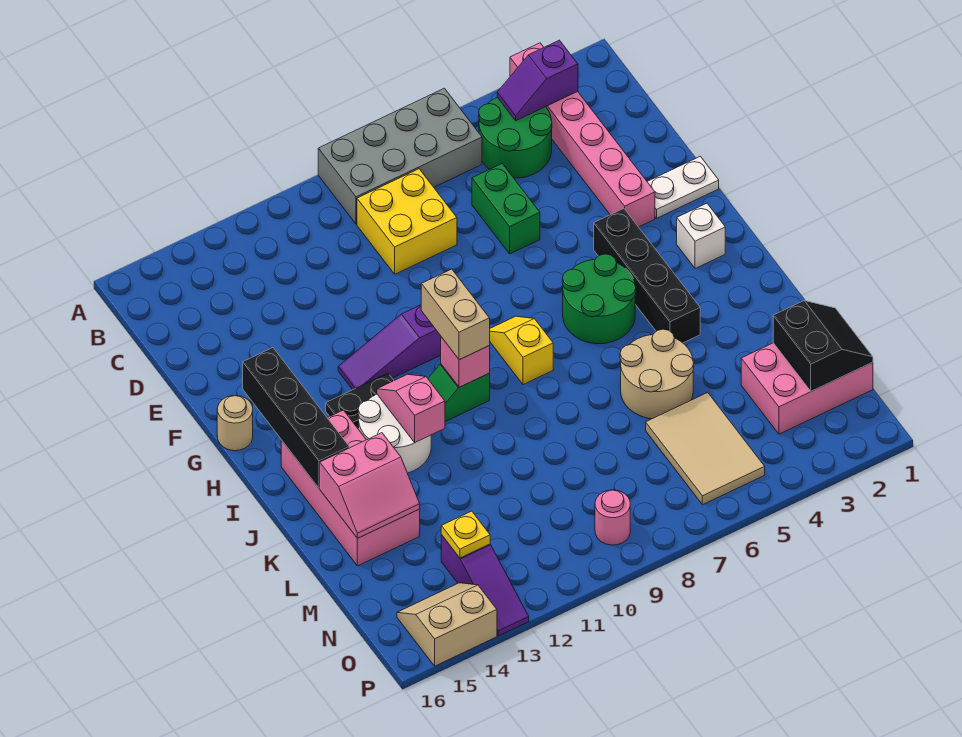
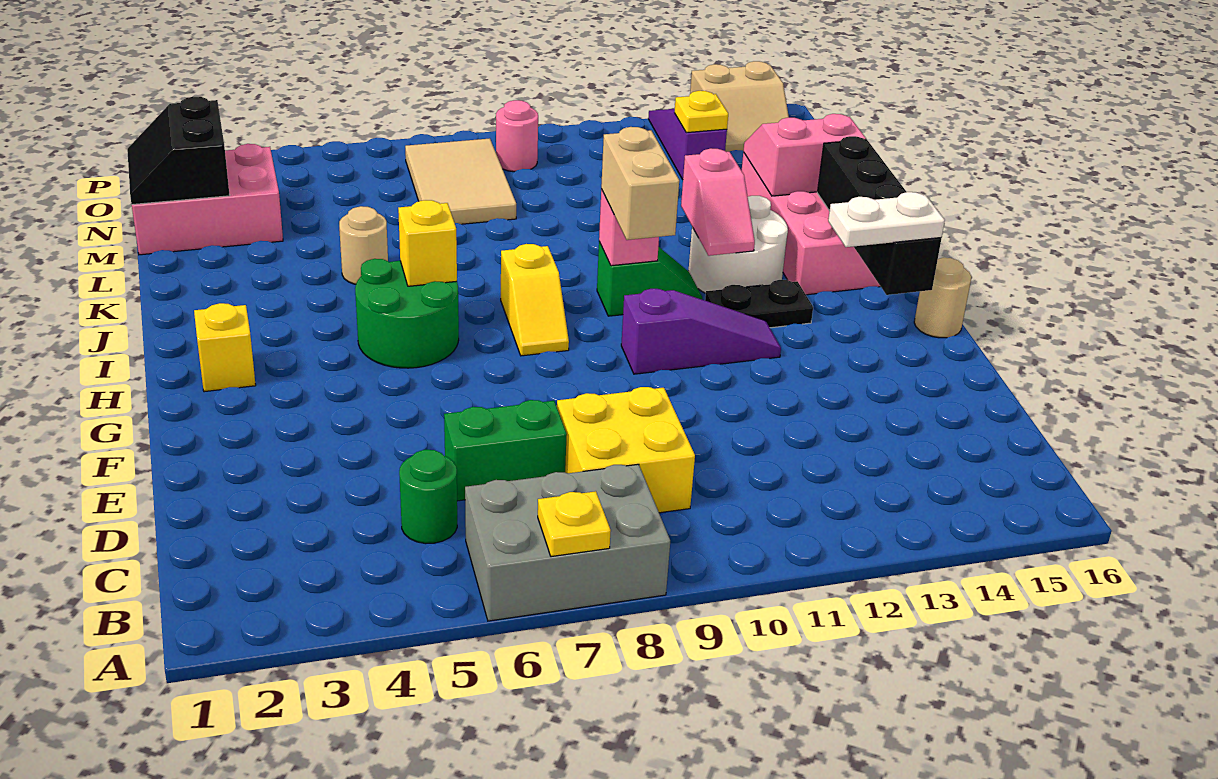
pink 1x6 brick [510,43,655,227] -> none
grey 2x4 brick [318,88,482,224] -> grey 2x3 brick [465,464,670,621]
none -> yellow 1x1 plate [538,491,611,557]
purple 1x2 slope [497,40,578,121] -> none
green 2x2 round brick [479,97,552,178] -> green 1x1 round brick [399,450,457,544]
green 1x2 brick [472,164,540,254] -> green 1x2 brick turned to [444,400,567,501]
white 1x2 plate [647,156,719,218] -> white 1x2 plate moved to [828,192,945,247]
black 1x4 brick [594,209,700,343] -> none
white 1x1 brick [677,203,725,269] -> yellow 1x1 brick [194,303,256,392]
none -> yellow 1x1 brick [398,200,457,286]
tan 2x2 round brick [620,329,694,419] -> tan 1x1 round brick [339,206,388,284]
tan 2x3 tile [646,393,765,505] -> tan 2x3 tile moved to [405,138,516,224]

